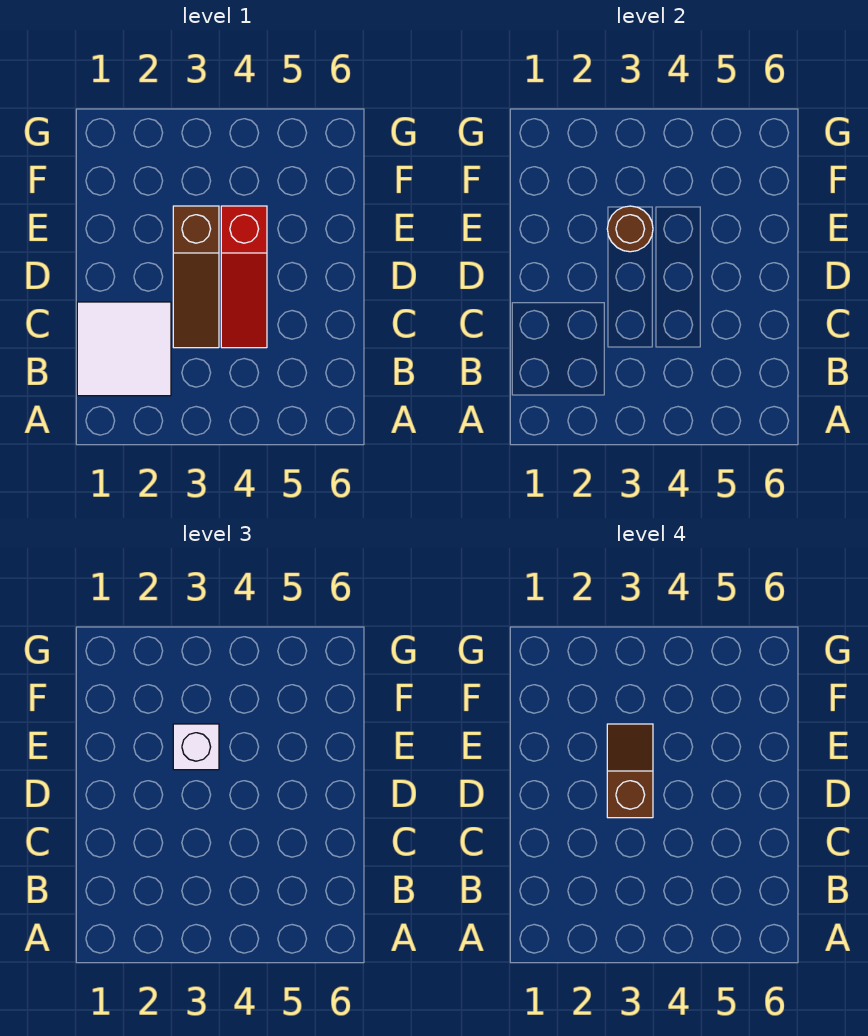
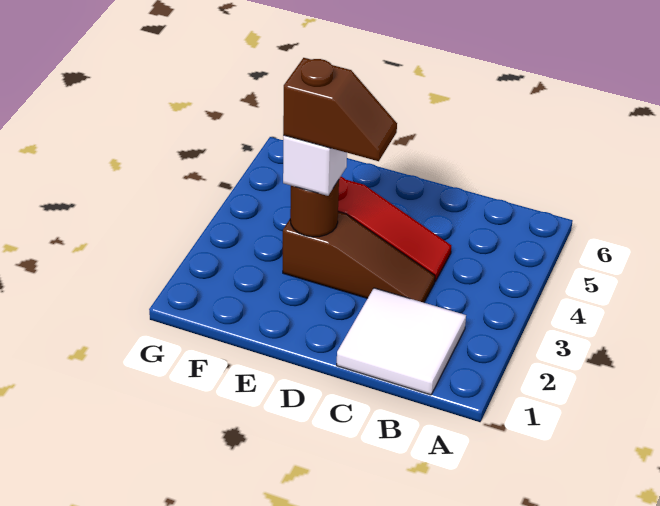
brown 1x2 slope [607,724,653,818] -> brown 1x2 slope turned to [283,58,397,161]

